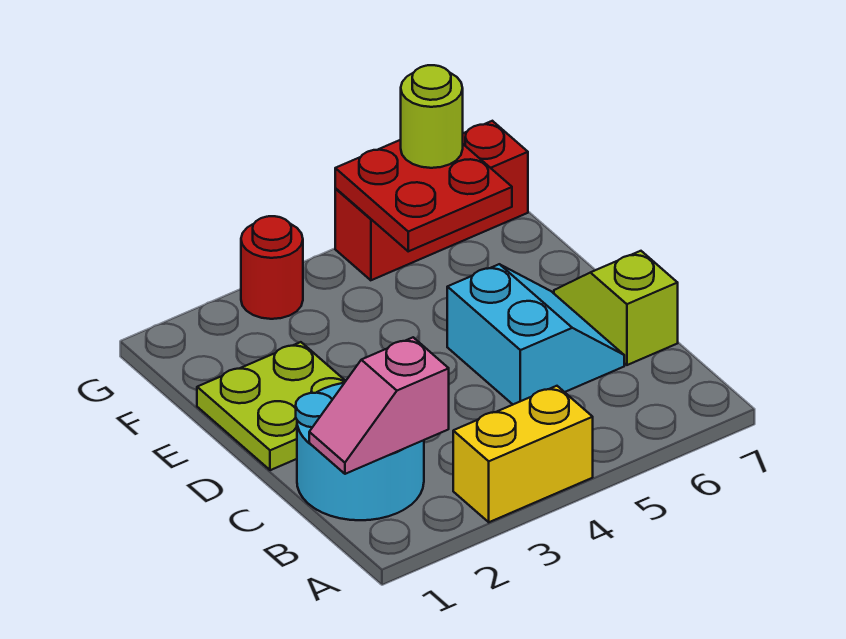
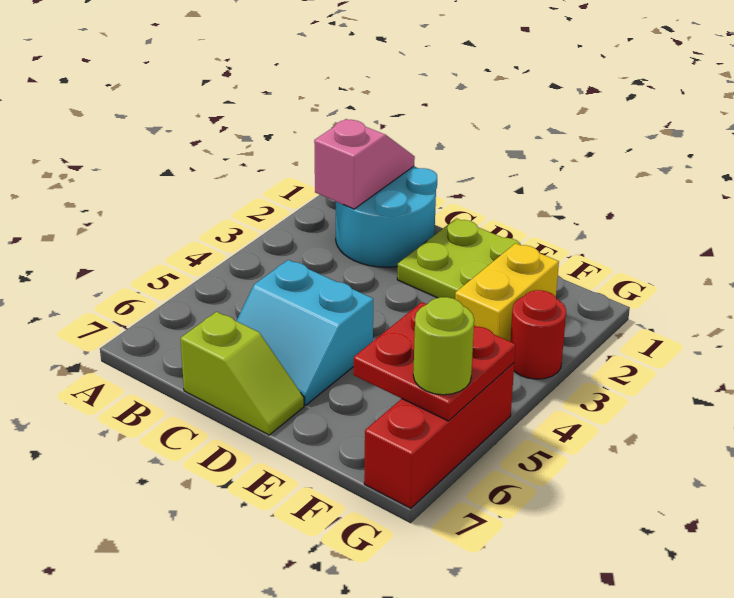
yellow 1x2 brick [453,386,593,522] -> yellow 1x2 brick moved to [455,243,559,341]

